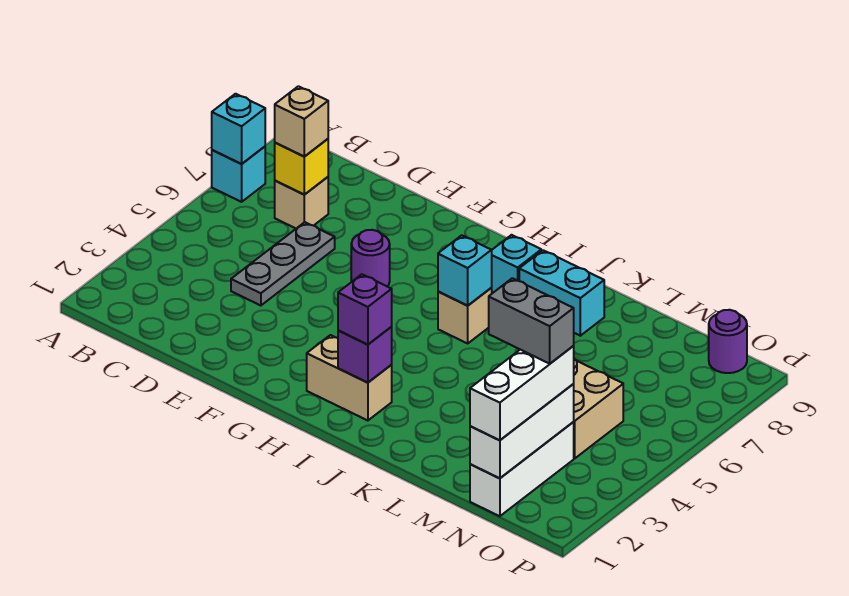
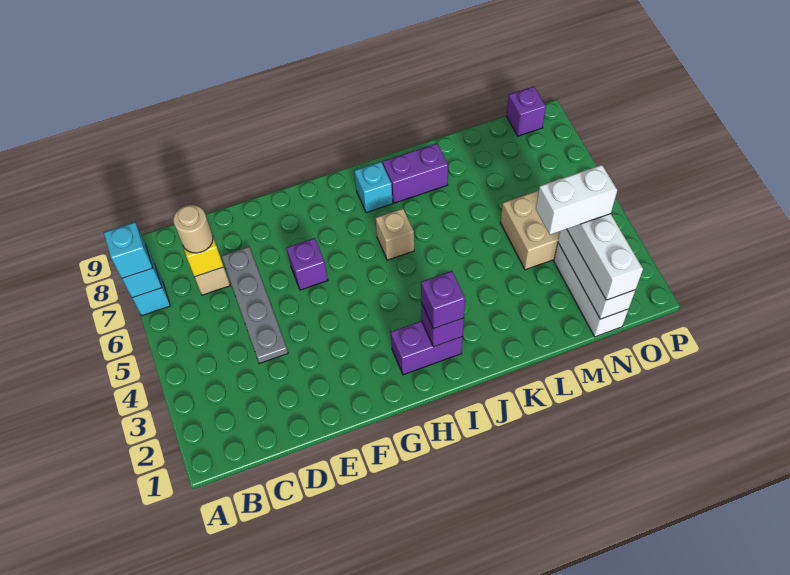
tan 1x1 brick [275,86,328,157] -> tan 1x1 round brick [173,205,213,253]
grey 1x3 plate [231,222,335,306] -> grey 1x4 plate [222,247,288,364]
purple 1x1 round brick [351,230,390,287] -> purple 1x1 brick [287,238,328,290]
tan 1x2 brick [307,335,392,421] -> purple 1x2 brick [391,321,463,375]
cyan 1x1 brick [438,235,492,305] -> cyan 1x1 brick moved to [104,222,152,278]
cyan 1x2 brick [519,250,604,336] -> purple 1x2 brick [383,143,448,203]
grey 1x2 brick [489,278,574,364] -> white 1x2 brick [536,165,617,235]
purple 1x1 round brick [709,310,747,373] -> purple 1x1 brick [507,86,546,136]

